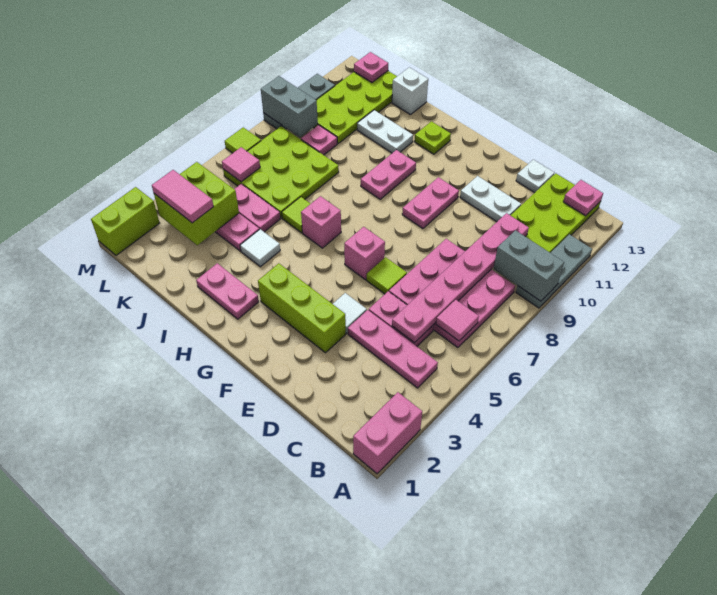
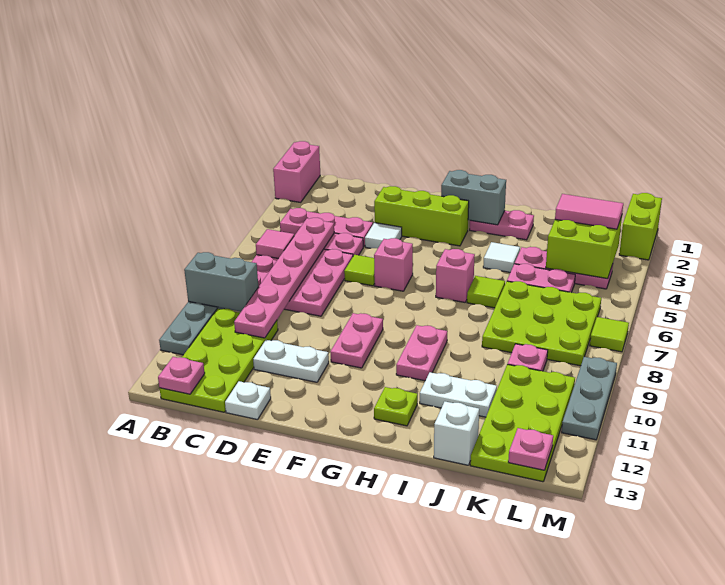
pink 1x1 tile [222,147,260,182] -> none
grey 1x2 brick [261,76,318,137] -> grey 1x2 brick moved to [441,170,506,225]

